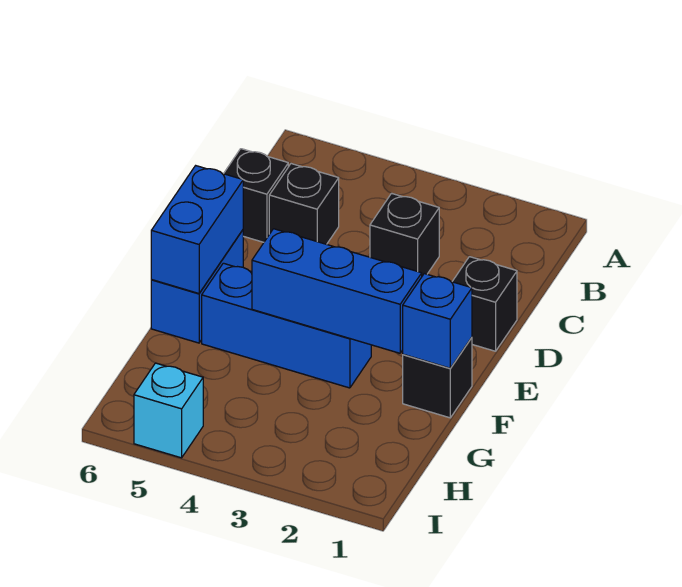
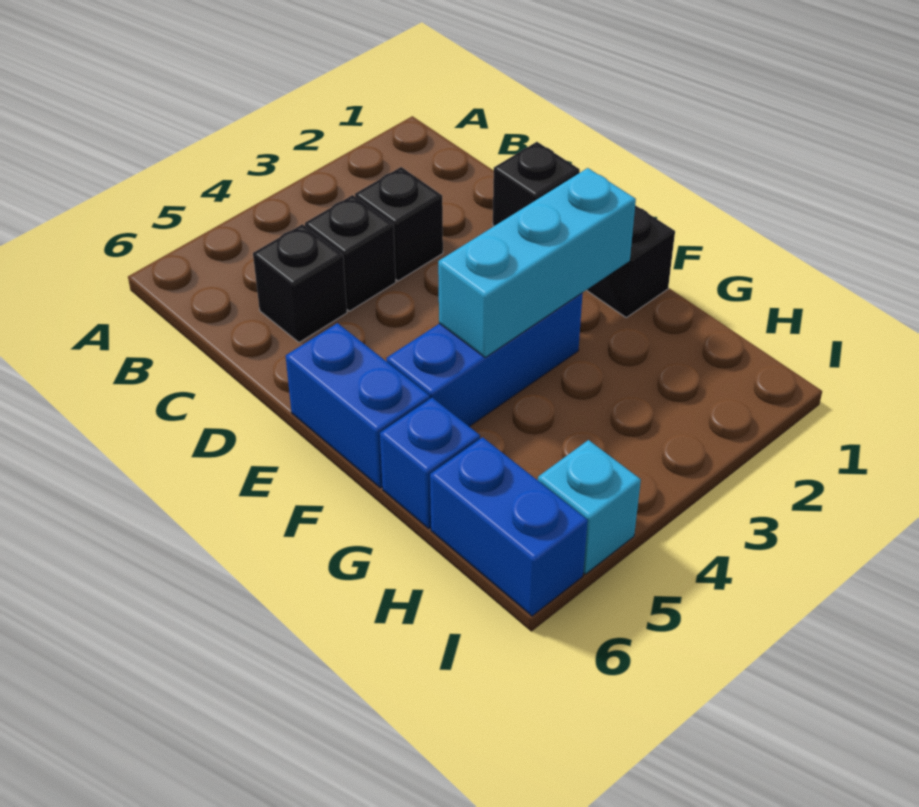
black 1x1 brick [224,149,288,242] -> black 1x1 brick moved to [305,195,396,311]
blue 1x2 brick [151,166,243,293] -> blue 1x2 brick moved to [430,437,588,616]
blue 1x1 brick [403,274,472,368] -> blue 1x1 brick moved to [380,398,480,529]
blue 1x3 brick [252,229,422,353] -> cyan 1x3 brick [438,168,636,357]

